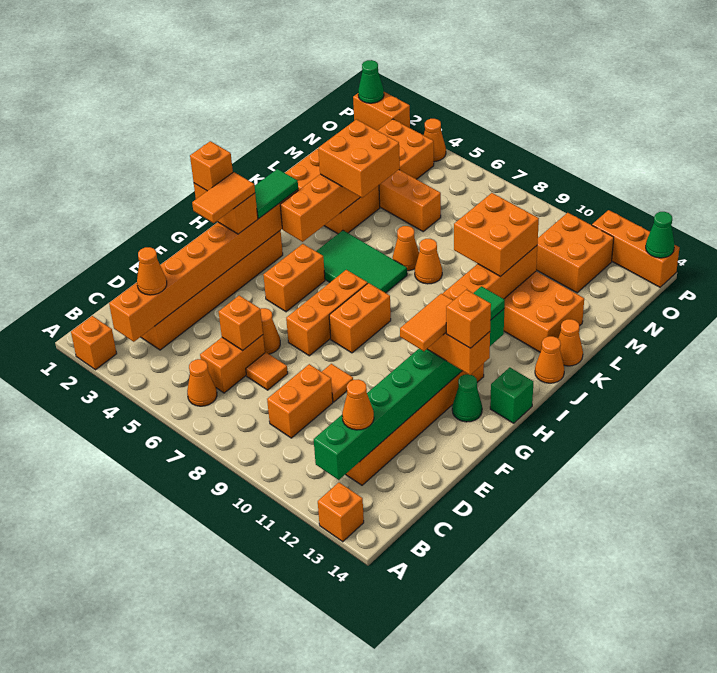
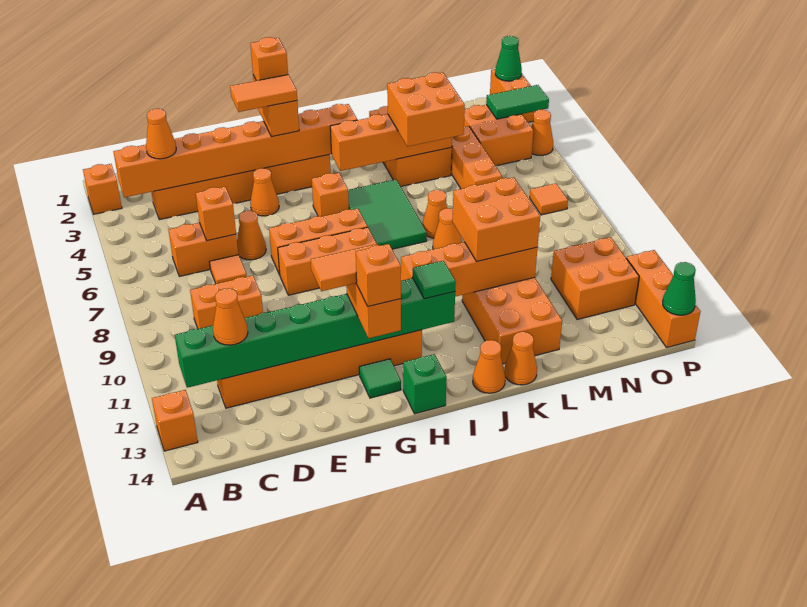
orange 1x1 cone [187,359,217,406] -> orange 1x1 cone moved to [250,168,279,216]
orange 1x1 tile [322,364,353,402] -> orange 1x1 tile moved to [530,183,568,215]
orange 1x2 brick [263,244,325,312] -> orange 1x1 brick [312,173,349,216]
orange 1x2 brick [329,283,391,353] -> orange 1x3 brick [278,227,377,295]
green 1x1 cone [452,374,482,422] -> green 1x1 tile [359,359,401,398]
green 1x2 tile [255,169,298,218] -> green 1x2 tile moved to [486,85,549,119]

